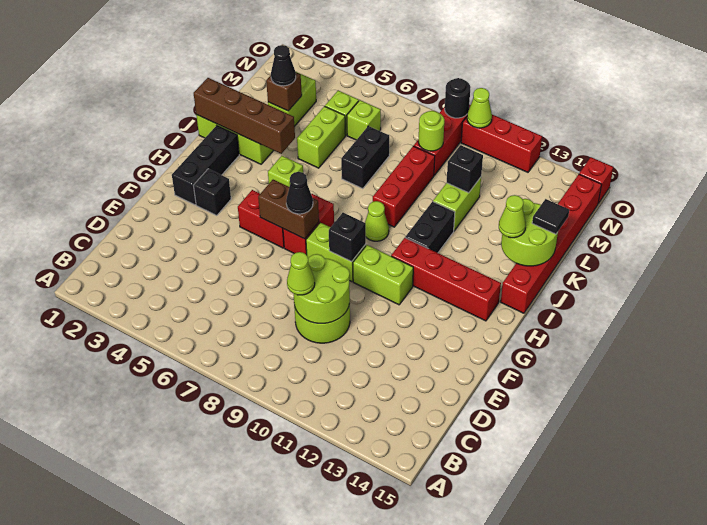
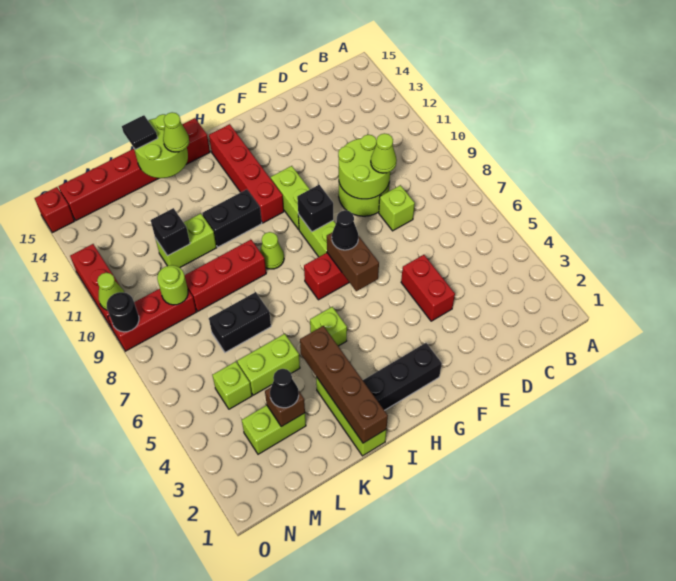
black 1x1 brick [193,169,231,215] -> none
red 1x2 brick [238,190,284,248] -> red 1x2 brick moved to [401,255,455,321]
lime 1x1 brick [347,100,381,140] -> lime 1x1 brick moved to [379,185,415,231]

